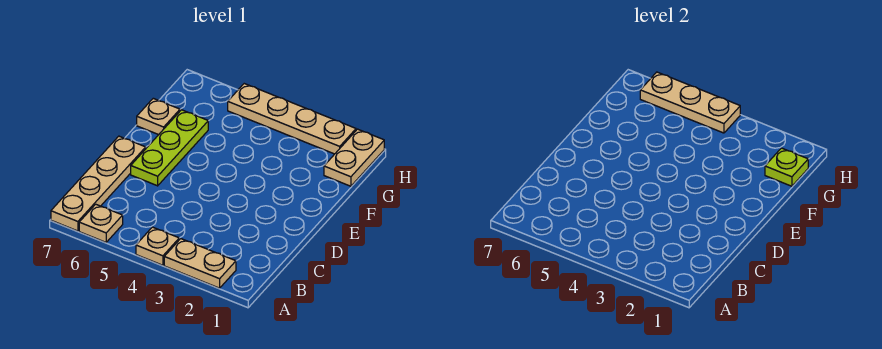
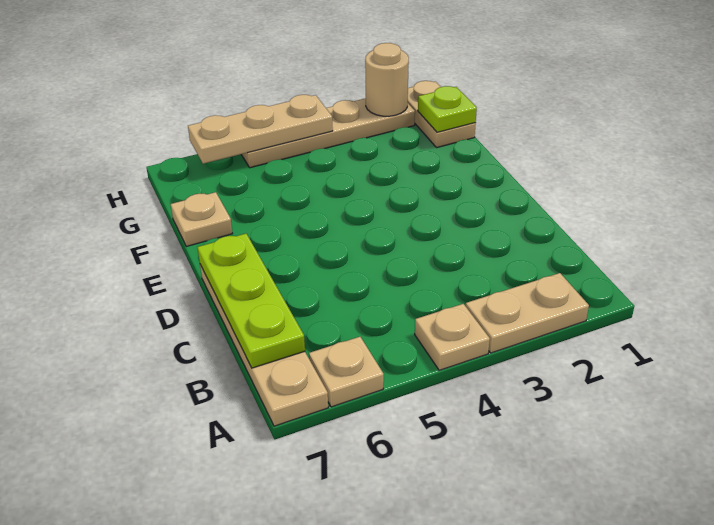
lime 1x3 plate [131,110,208,186] -> lime 1x3 plate moved to [197,234,305,368]
none -> tan 1x1 round brick [365,43,409,116]

